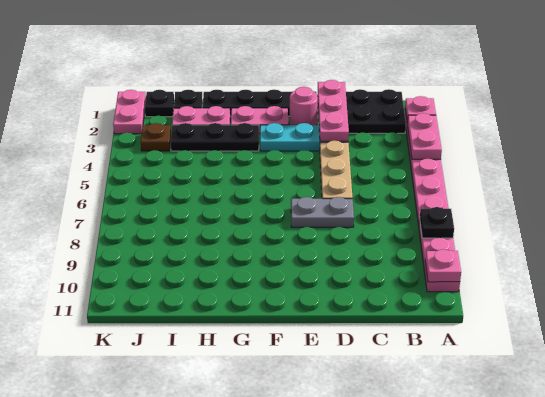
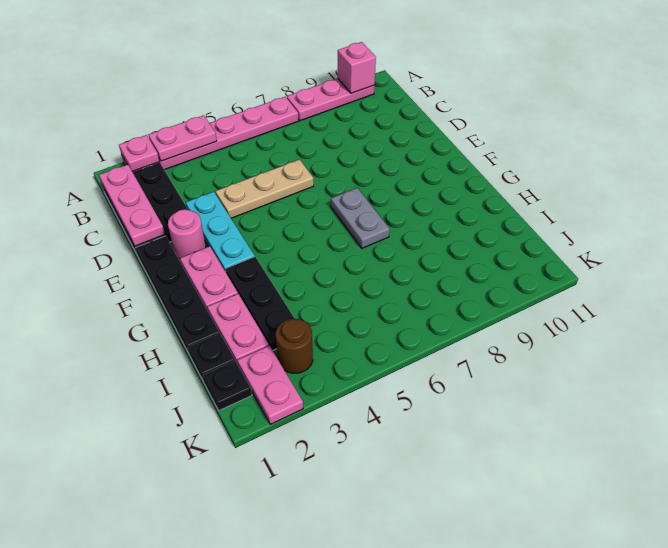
black 1x1 plate [420,207,454,238] -> none
pink 1x1 plate [425,249,461,282] -> pink 1x1 brick [338,42,376,93]
pink 1x3 plate [318,80,349,141] -> pink 1x3 plate turned to [99,165,165,246]
grey 1x2 plate [291,197,354,227] -> grey 1x2 plate moved to [331,188,390,248]
brown 1x1 plate [141,123,171,151] -> brown 1x1 round brick [276,319,313,373]
pink 1x2 plate [113,90,146,134] -> pink 1x2 plate turned to [237,346,303,424]

